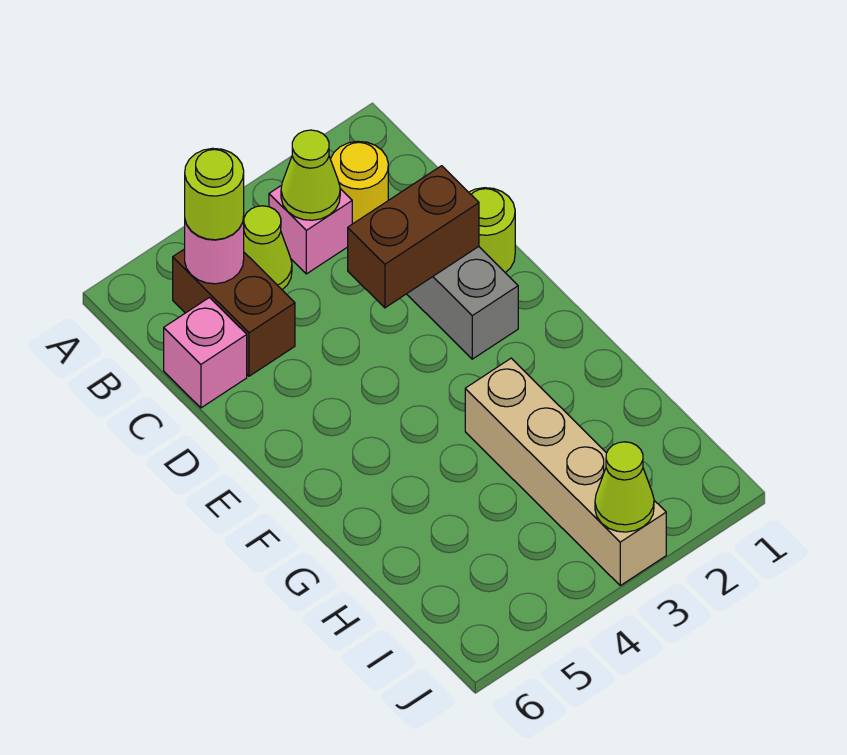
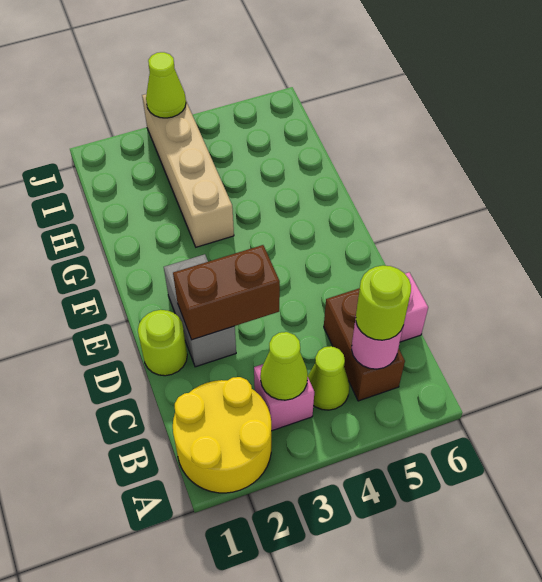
yellow 1x1 round brick [331,141,388,224] -> yellow 2x2 round brick [173,377,271,493]

